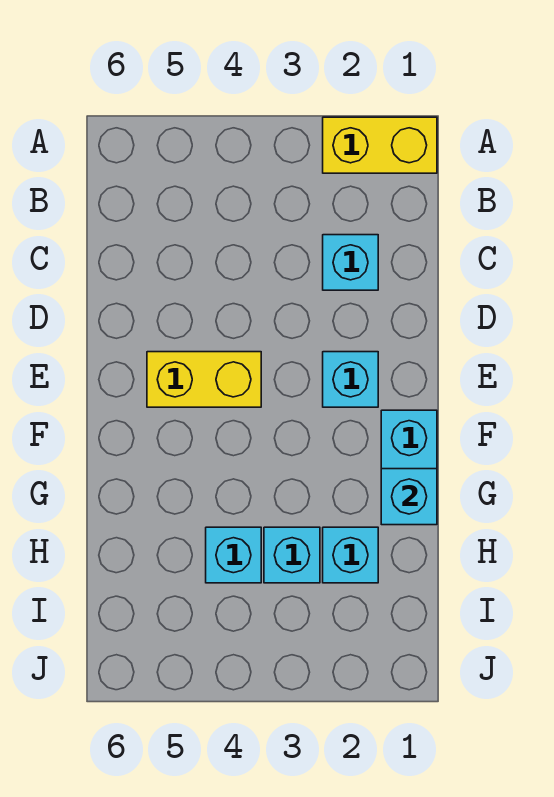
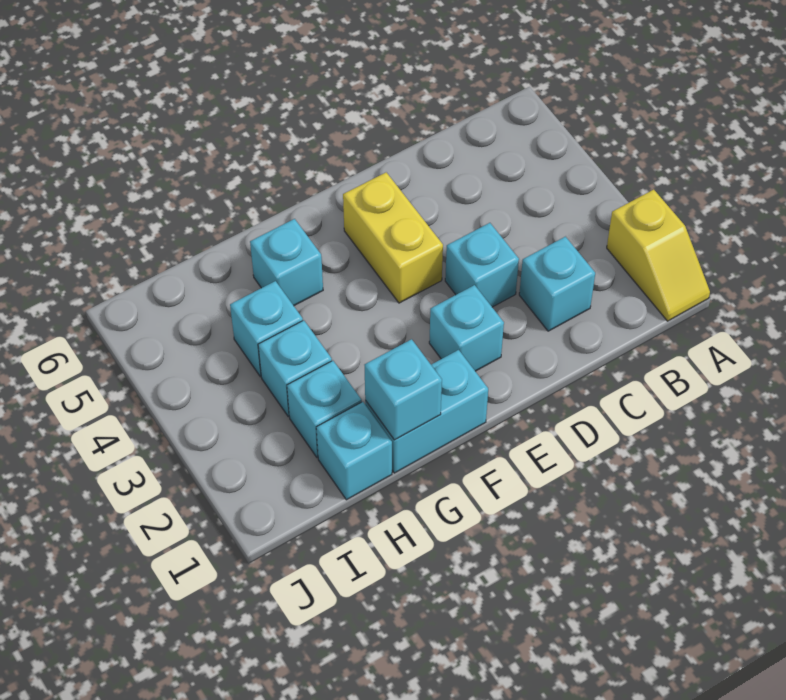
yellow 1x2 brick [323,117,437,173] -> yellow 1x2 slope [607,190,710,321]
none -> cyan 1x1 brick [445,223,519,307]
none -> cyan 1x1 brick [250,219,323,306]
none -> cyan 1x1 brick [316,402,392,500]

